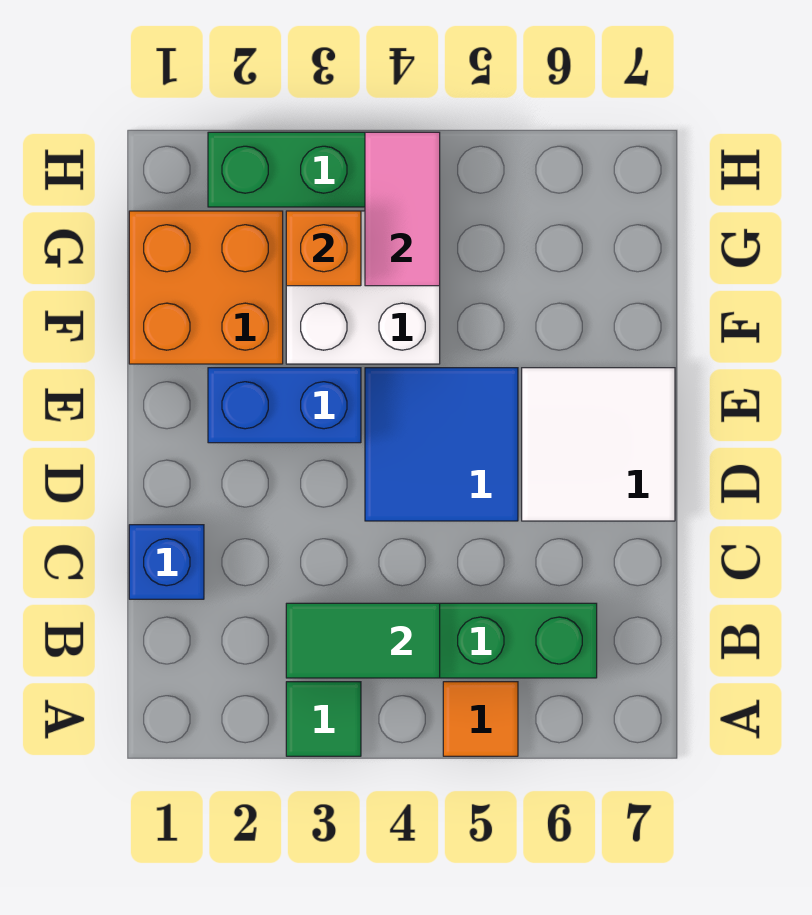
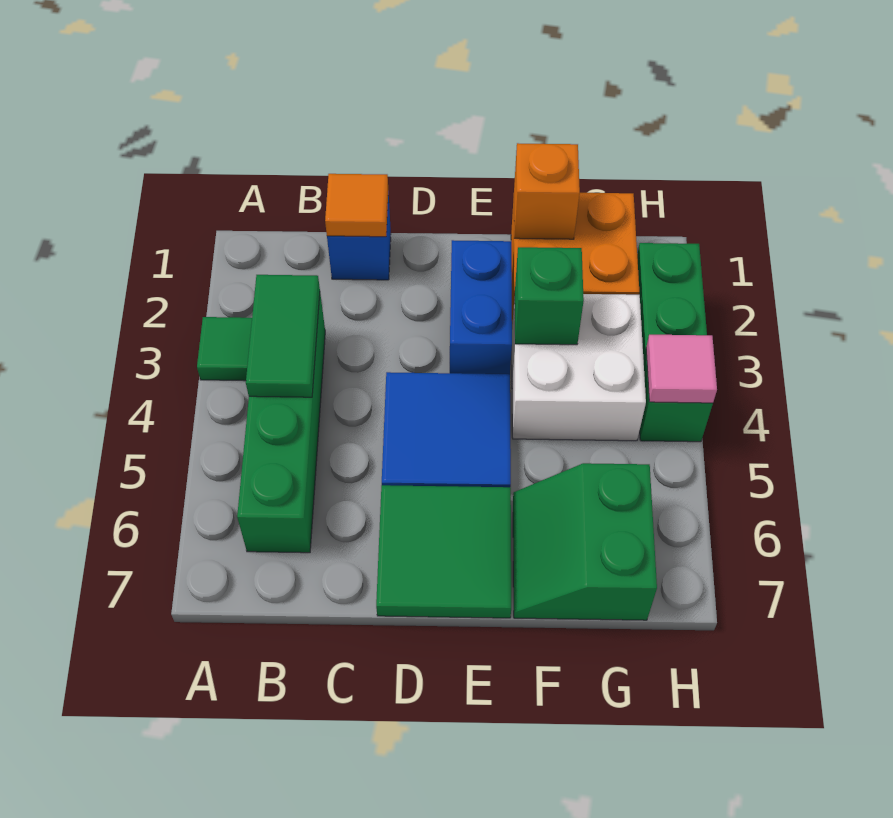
orange 1x1 tile [443,682,518,756] -> orange 1x1 tile moved to [325,174,388,237]
white 2x2 tile [522,368,675,521] -> green 2x2 tile [376,485,511,618]
none -> green 1x1 brick [515,247,584,345]
none -> green 2x2 slope [513,463,657,620]
orange 1x1 brick [286,211,361,286] -> orange 1x1 brick moved to [514,143,580,239]
pink 1x2 tile [365,132,440,286] -> pink 1x1 tile [646,335,717,403]

